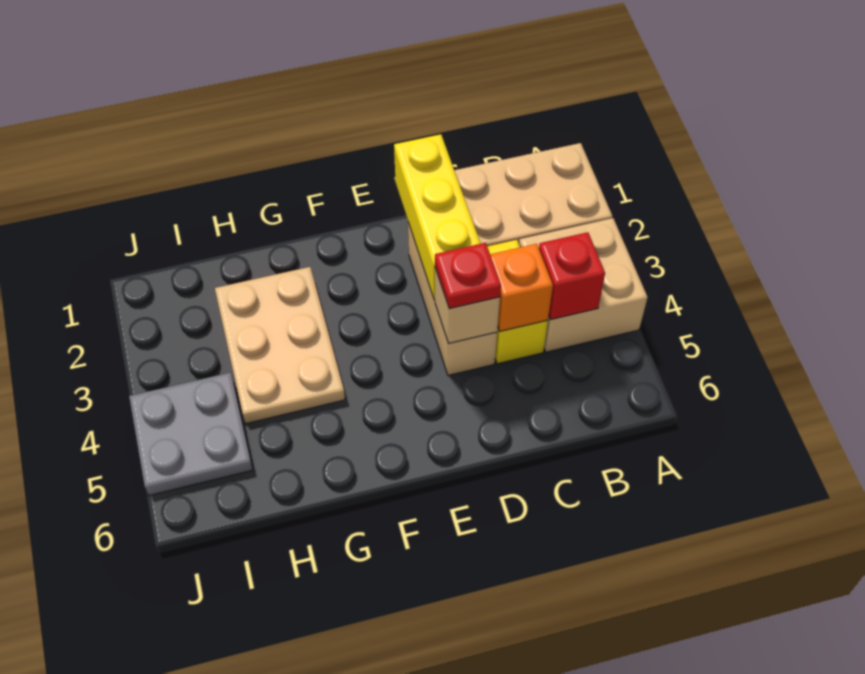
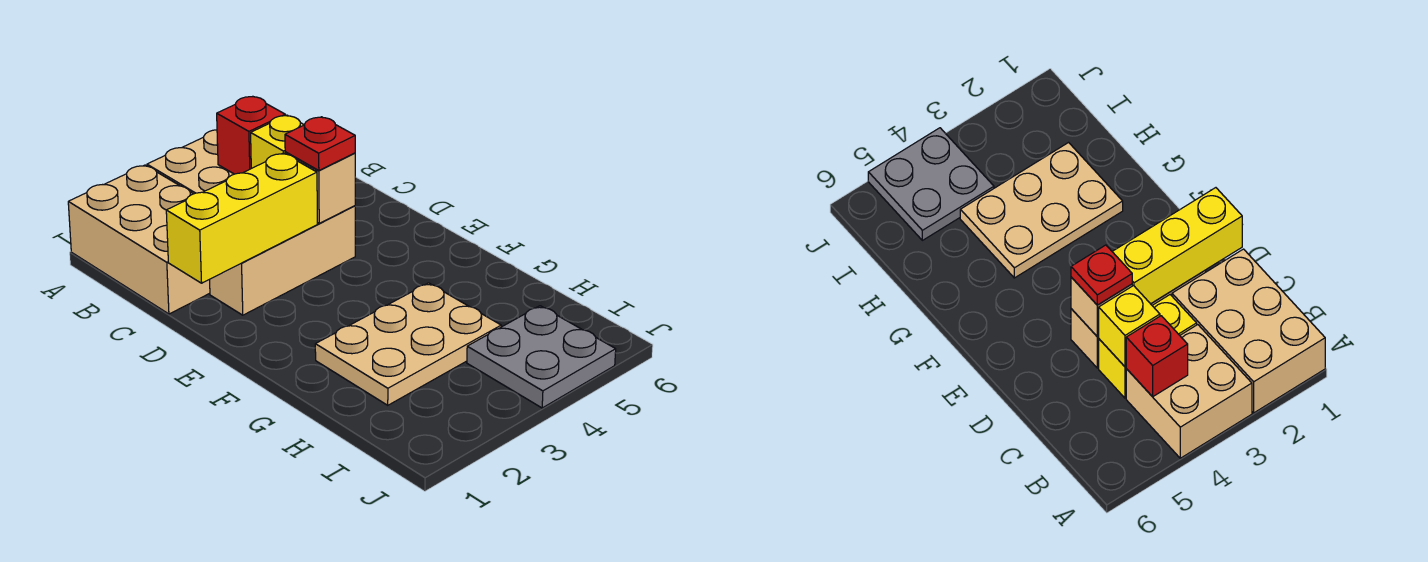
orange 1x1 brick [490,244,553,331] -> yellow 1x1 brick [251,115,304,168]

